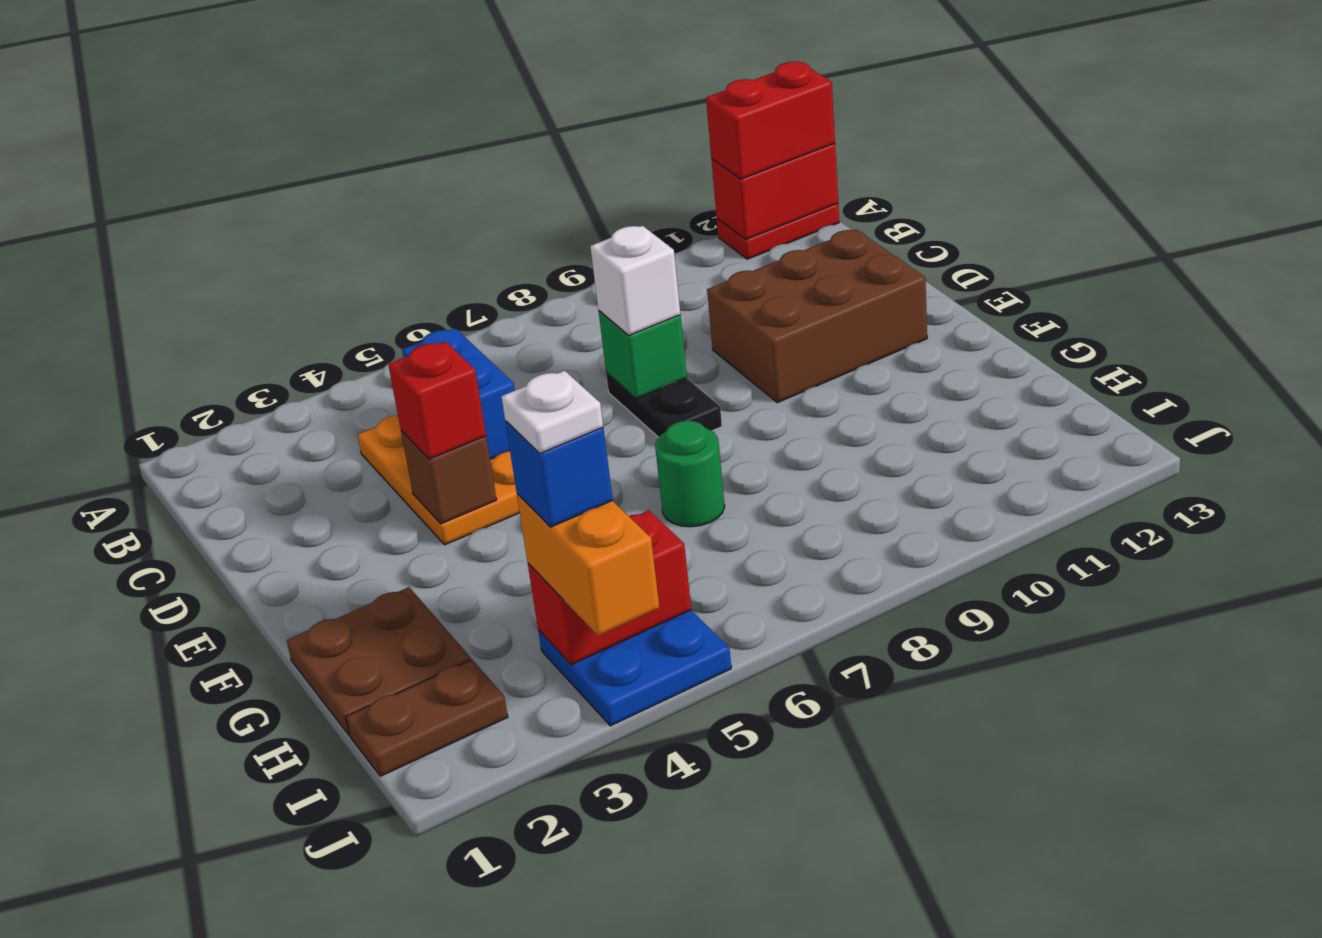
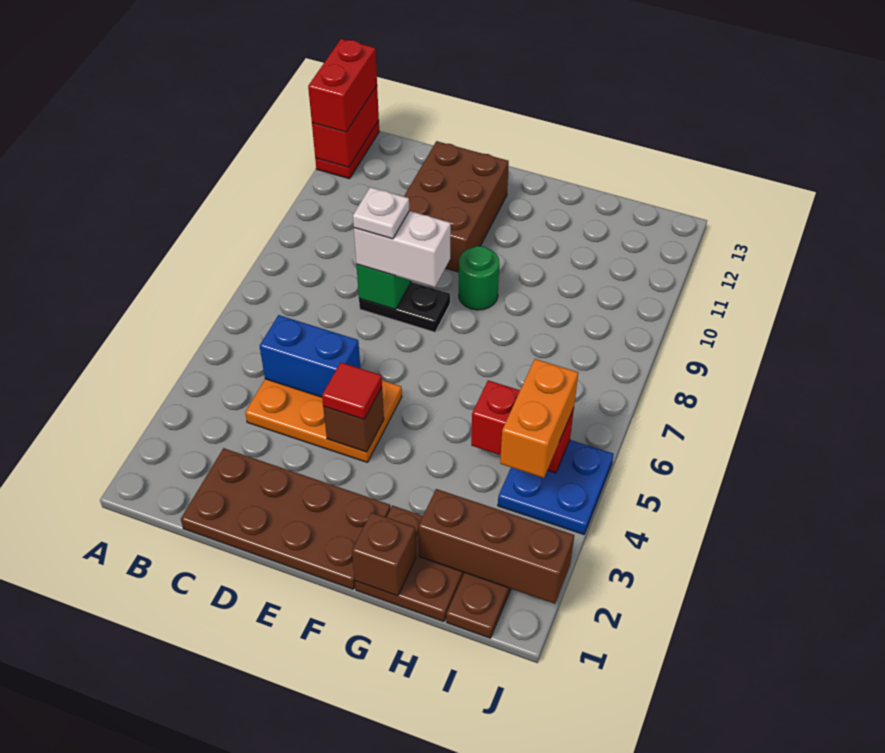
none -> brown 2x4 plate [181,448,390,589]
white 1x1 brick [590,226,680,335] -> white 1x2 brick [354,211,451,287]
red 1x1 brick [388,341,486,459] -> red 1x1 tile [322,362,382,419]
none -> brown 1x1 brick [352,512,416,596]
green 1x1 round brick [655,421,725,527] -> green 1x1 round brick moved to [459,246,499,310]
none -> brown 1x3 brick [418,489,574,604]
red 1x2 brick [528,510,691,665] -> red 1x2 brick turned to [471,380,574,473]
orange 1x2 brick [517,494,659,636] -> orange 1x2 brick turned to [500,359,578,478]
blue 1x1 brick [505,421,613,527] -> none
white 1x1 plate [501,371,603,453] -> white 1x1 plate moved to [353,187,409,239]

